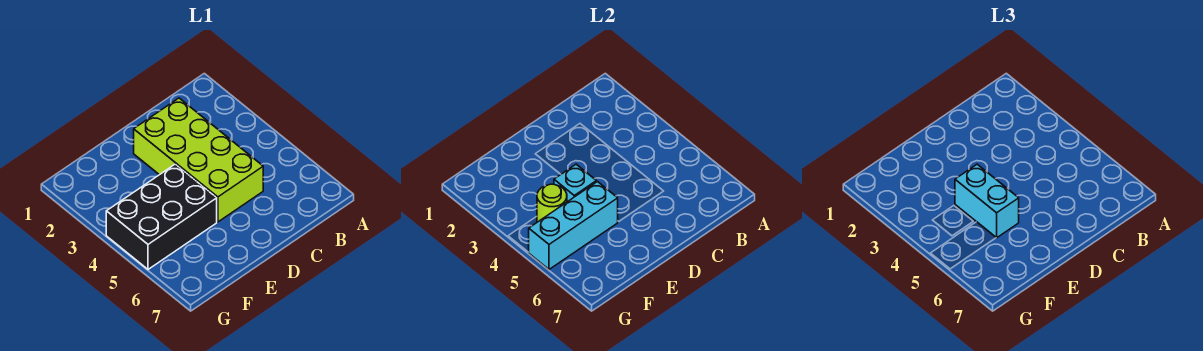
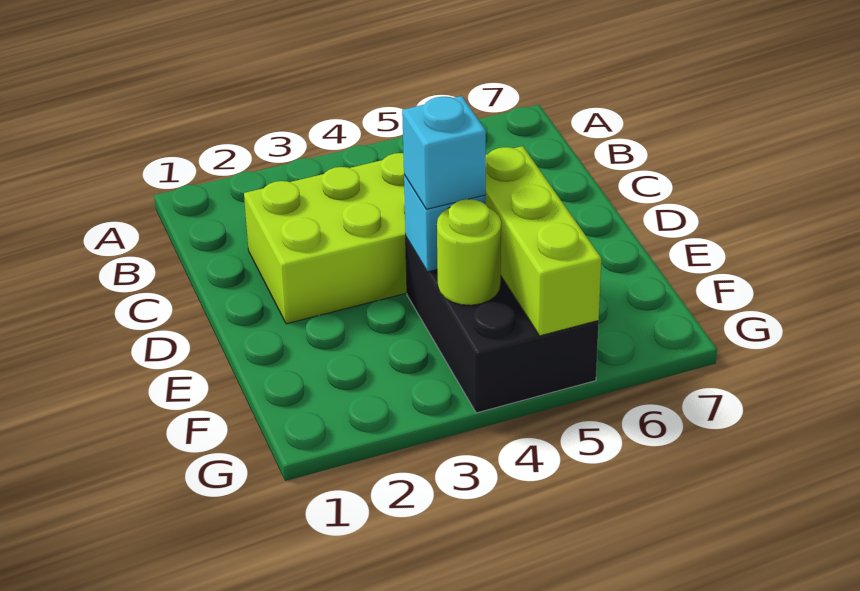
cyan 1x2 brick [955,164,1019,238] -> cyan 1x1 brick [402,96,486,209]
cyan 1x3 brick [529,182,618,269] -> lime 1x3 brick [485,146,601,336]

